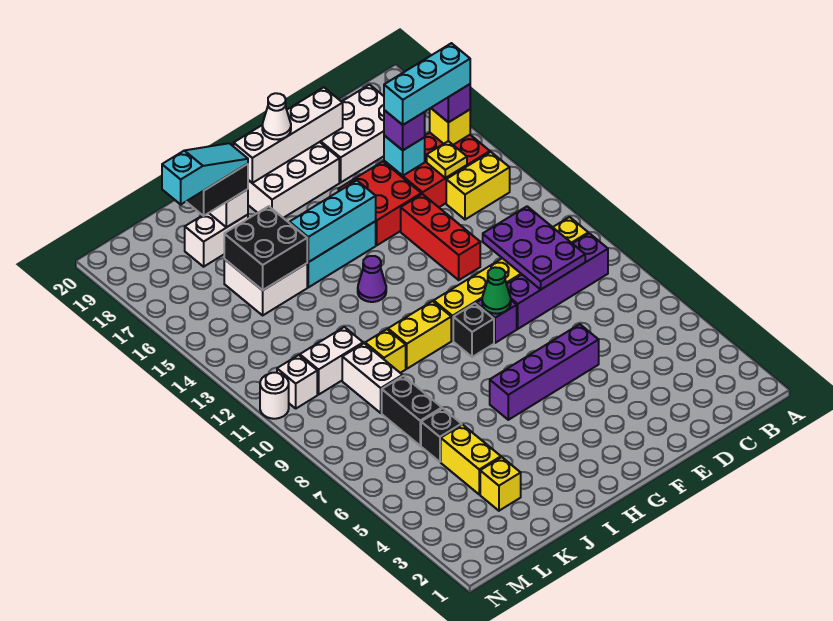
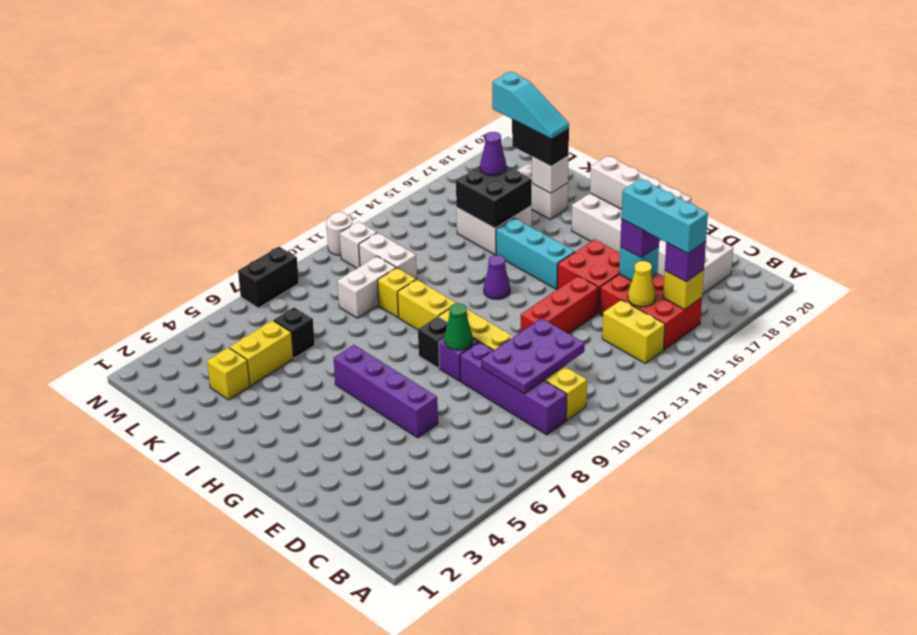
yellow 1x1 plate [427,141,467,178] -> yellow 1x1 cone [628,261,656,307]
cyan 1x3 brick [290,181,376,262] -> none
white 1x1 cone [262,93,291,140] -> none
black 1x2 brick [382,376,442,446] -> black 1x2 brick moved to [238,247,299,308]
none -> purple 1x1 cone [480,132,506,176]

